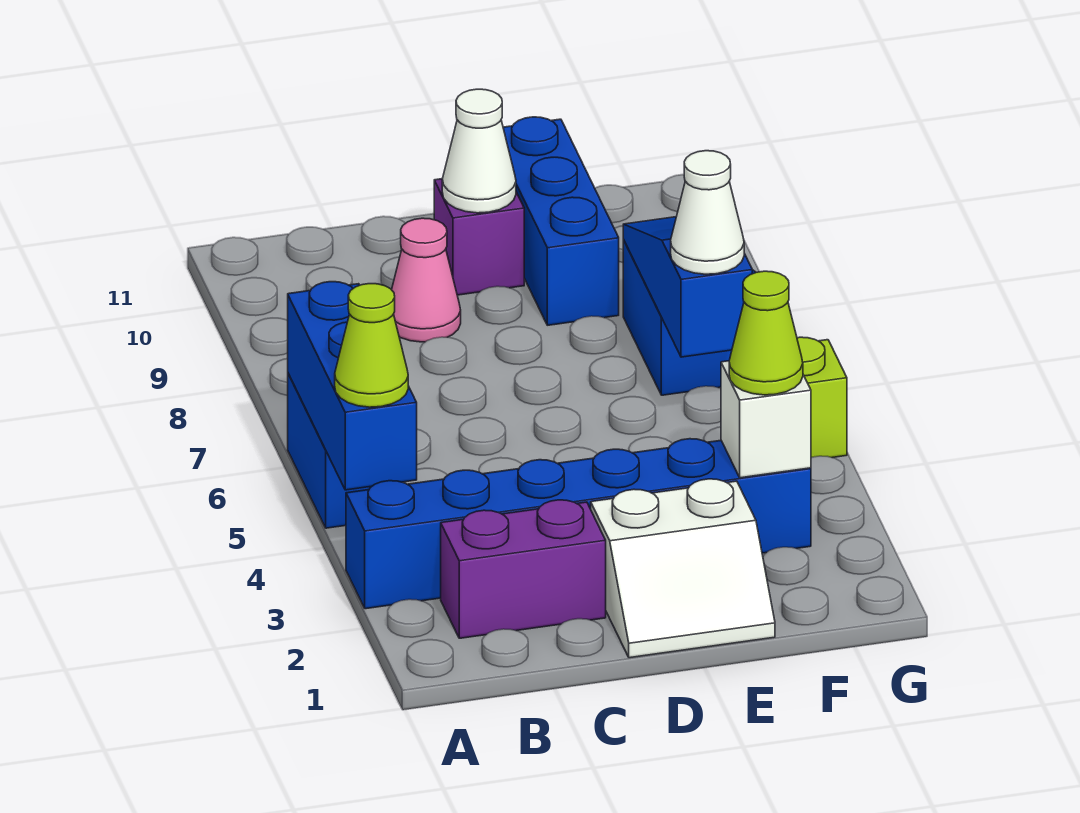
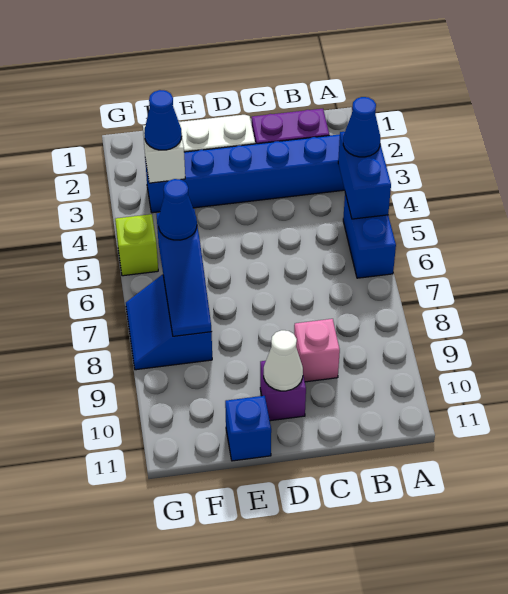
blue 1x3 brick [288,282,417,490] -> blue 1x2 brick [338,132,391,219]
lime 1x1 cone [335,284,408,407] -> blue 1x1 cone [343,97,380,157]
pink 1x1 cone [392,218,461,342] -> pink 1x1 brick [294,319,340,382]
blue 1x3 brick [503,117,619,325] -> blue 1x1 brick [225,396,271,461]
lime 1x1 cone [729,271,803,395] -> blue 1x1 cone [144,90,182,150]
white 1x1 cone [671,151,744,274] -> blue 1x1 cone [158,179,197,240]

